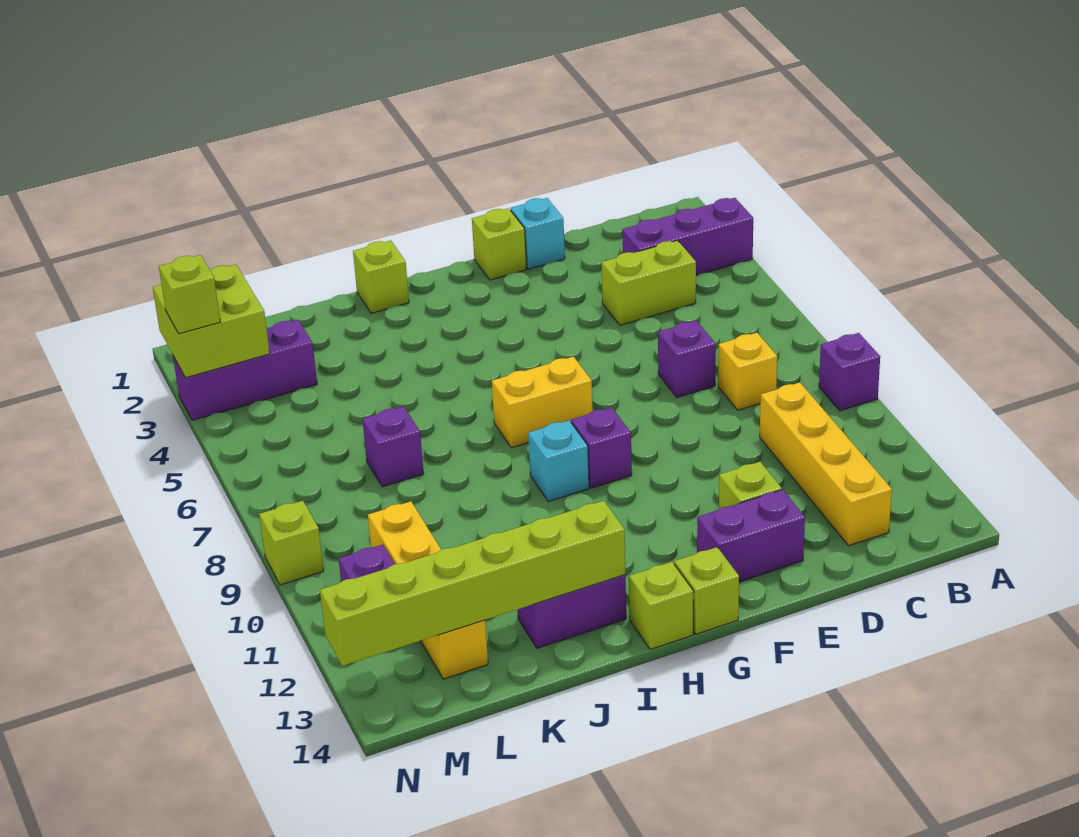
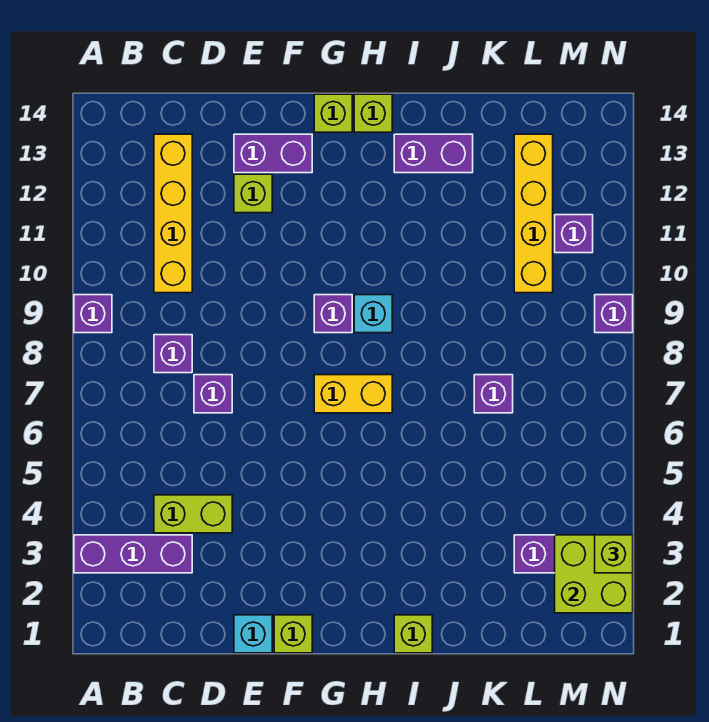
yellow 1x1 brick [718,333,777,410] -> purple 1x1 brick [154,335,192,373]
lime 1x6 brick [320,501,625,666] -> none
lime 1x1 brick [259,501,324,585] -> purple 1x1 brick [595,295,633,333]

